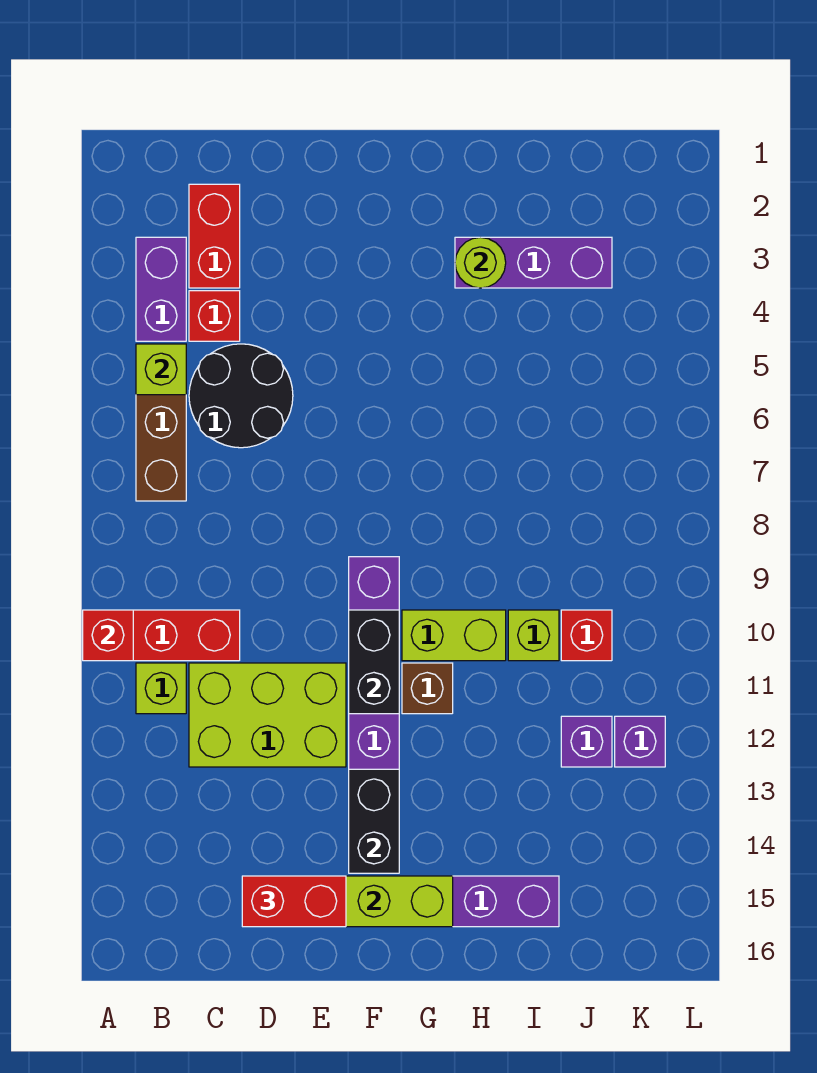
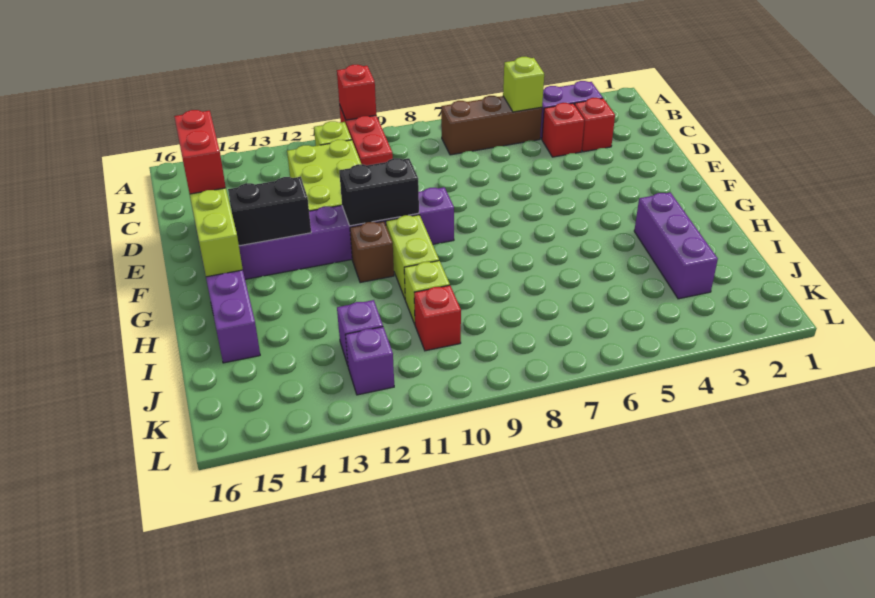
red 1x2 brick [189,184,240,288] -> red 1x1 brick [575,98,615,152]
black 2x2 round brick [189,344,293,448] -> none
lime 1x1 round brick [455,237,506,288] -> none

